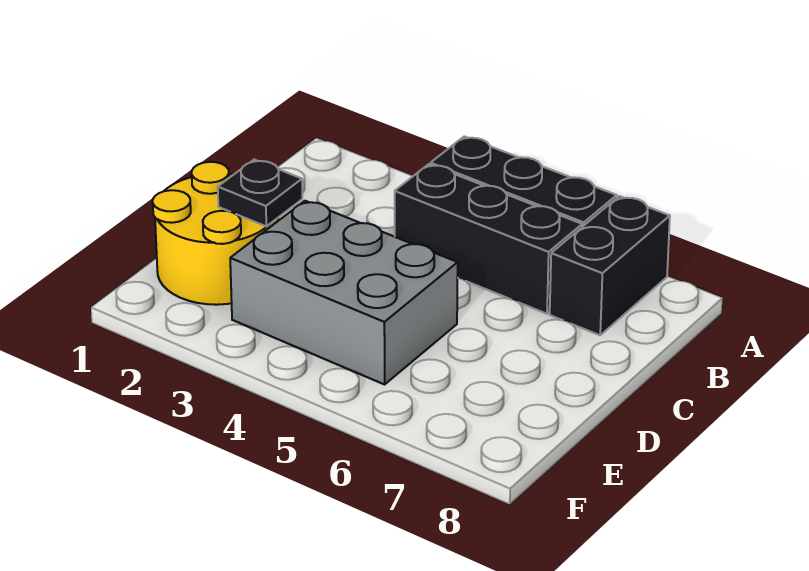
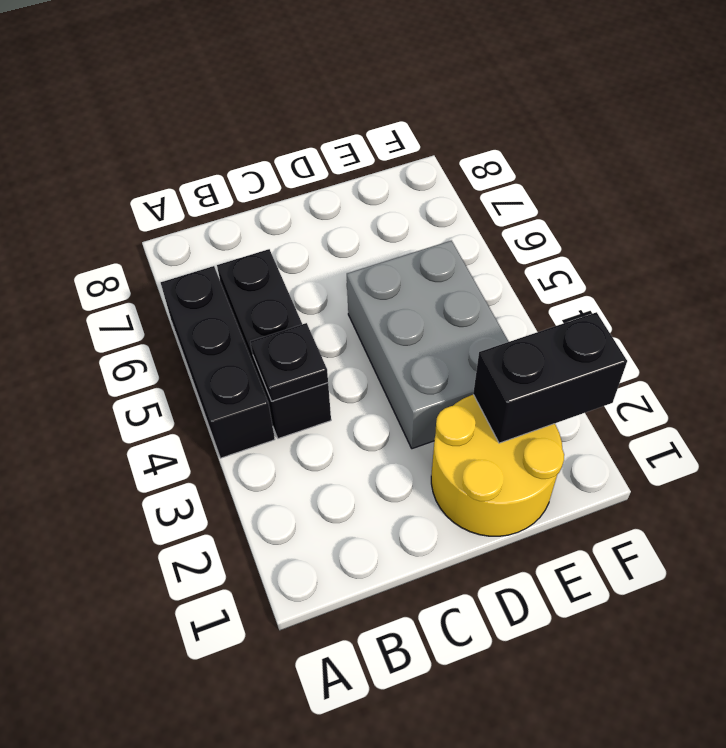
black 1x2 brick [550,196,670,335] -> black 1x2 brick moved to [473,312,627,443]
black 1x1 plate [218,160,302,226] -> black 1x1 plate moved to [250,323,328,401]

